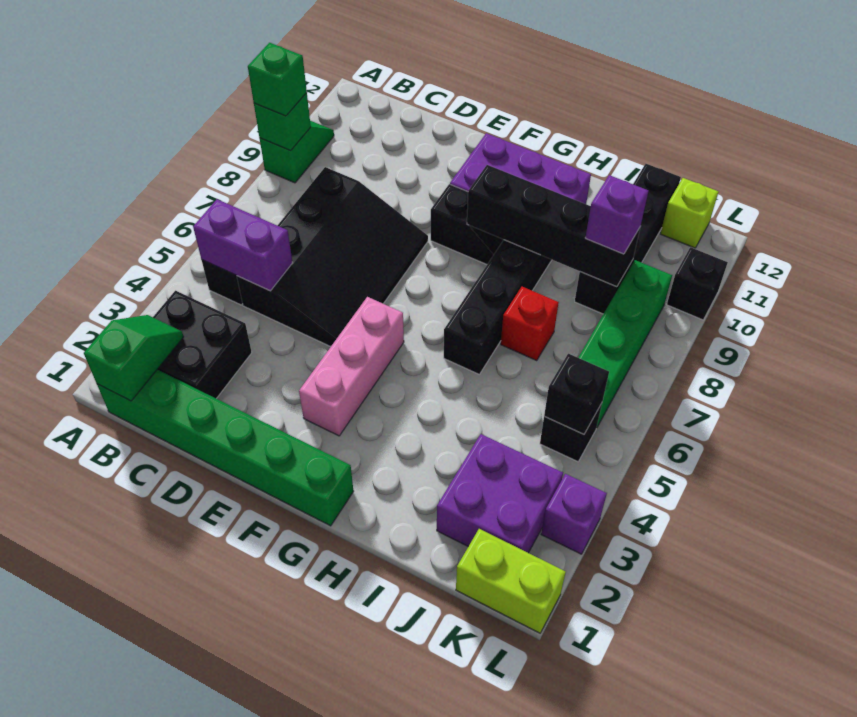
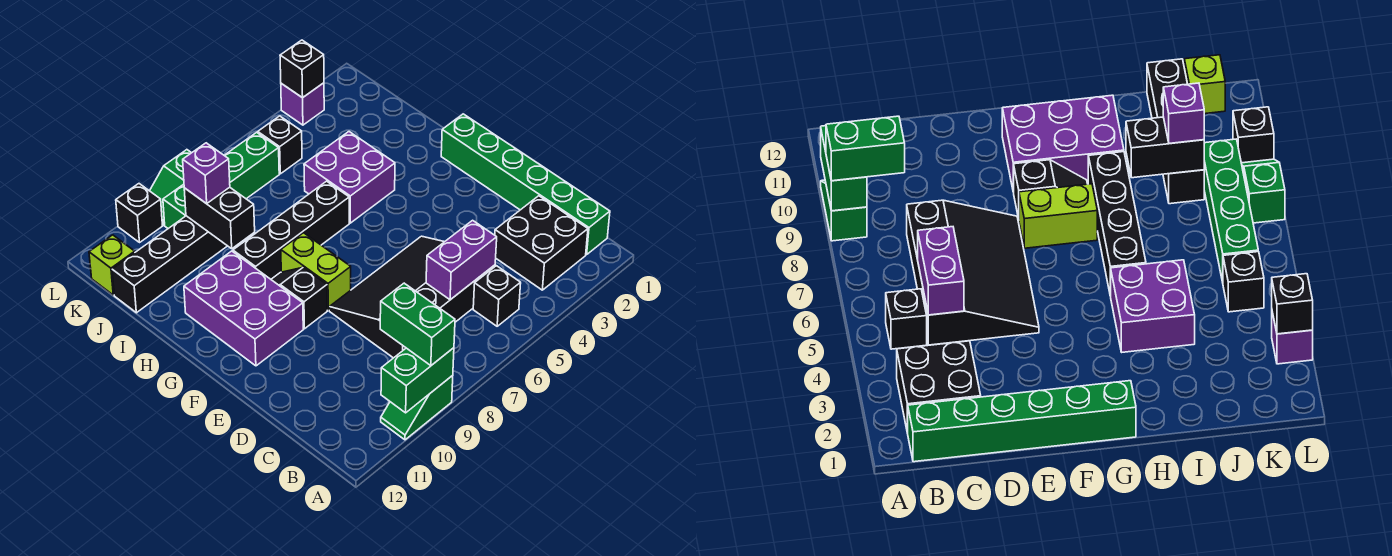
green 1x1 brick [254,93,311,151] -> green 1x2 brick [381,348,454,413]
green 1x1 brick [248,43,307,116] -> green 1x2 brick [380,283,455,366]
green 1x2 slope [84,315,184,401] -> green 1x2 slope moved to [150,150,191,225]
purple 1x2 brick [193,199,293,291] -> purple 1x2 brick turned to [426,220,497,300]
pink 1x3 brick [299,297,404,436] -> none
black 1x4 brick [467,165,640,287] -> black 1x2 brick [184,187,255,249]
red 1x1 brick [501,287,559,361] -> none
purple 2x2 brick [437,434,563,553] -> purple 2x2 brick moved to [304,132,395,223]
lime 1x2 brick [456,529,566,633] -> lime 1x2 brick moved to [281,233,351,310]
black 1x1 brick [544,354,609,434] -> black 1x1 brick moved to [280,40,324,98]

